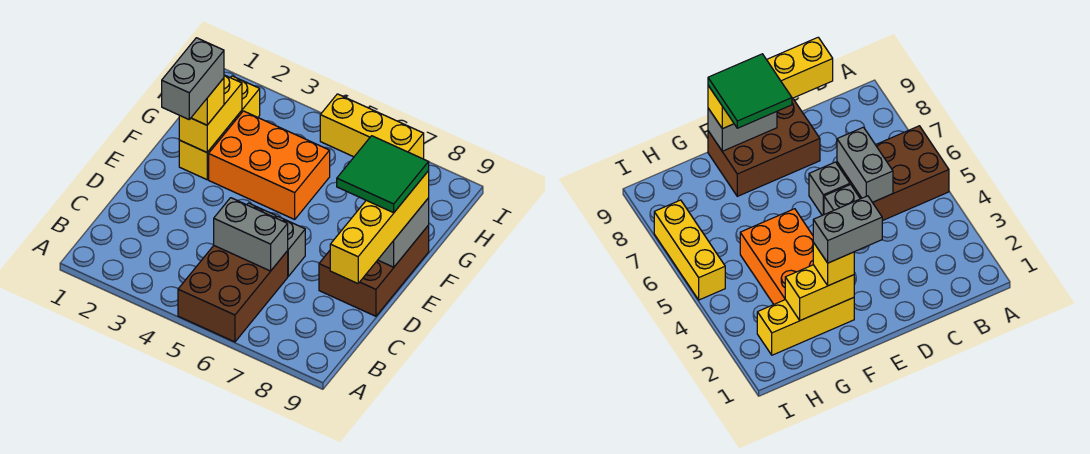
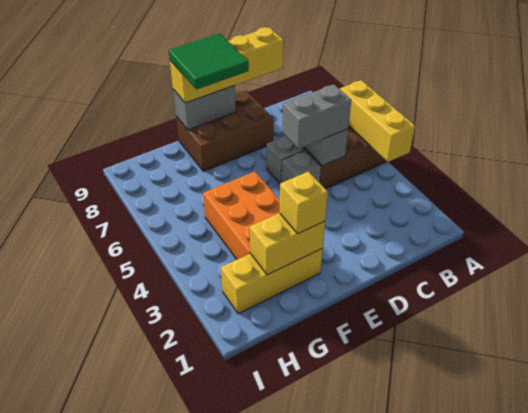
grey 1x2 brick [162,38,224,119] -> grey 1x2 brick moved to [282,84,351,149]
yellow 1x3 brick [320,94,424,159] -> yellow 1x3 brick moved to [340,80,415,162]

